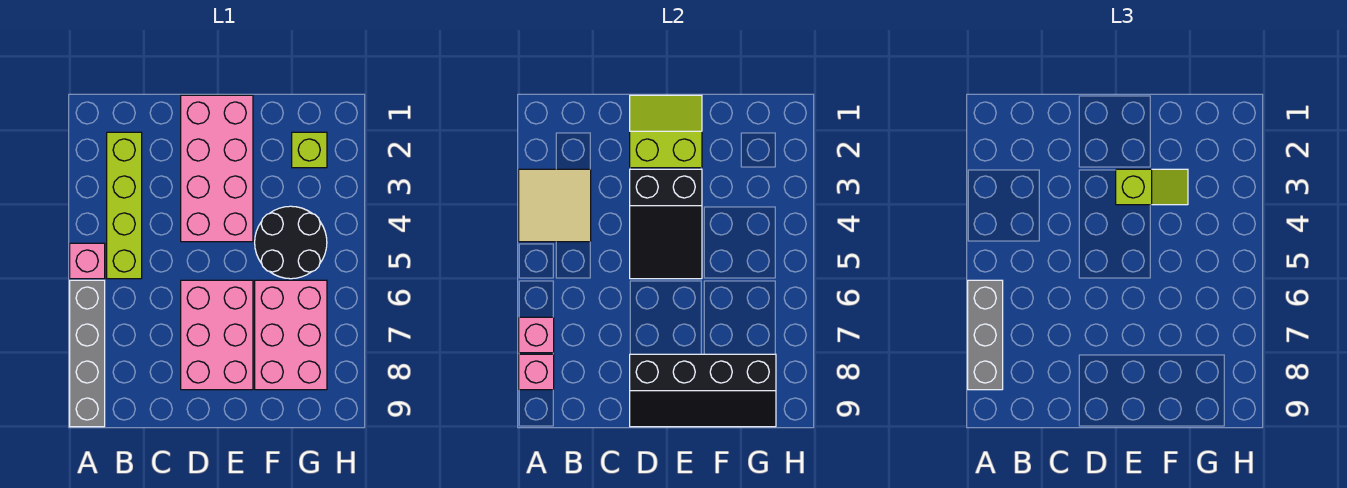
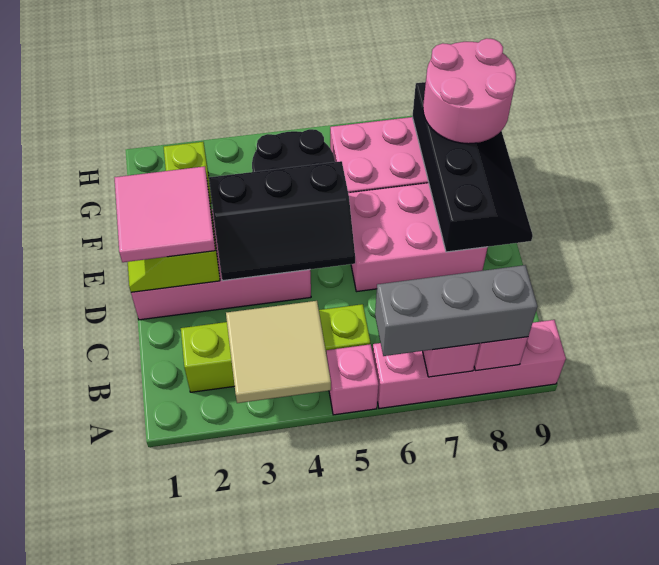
grey 1x4 brick [70,280,105,427] -> pink 1x4 brick [372,320,566,409]
none -> pink 2x2 tile [114,166,215,262]
black 2x3 slope [630,169,702,279] -> black 2x3 slope turned to [209,161,355,281]
lime 1x2 slope [1116,169,1188,205] -> none
none -> pink 2x2 round brick [423,38,516,144]

